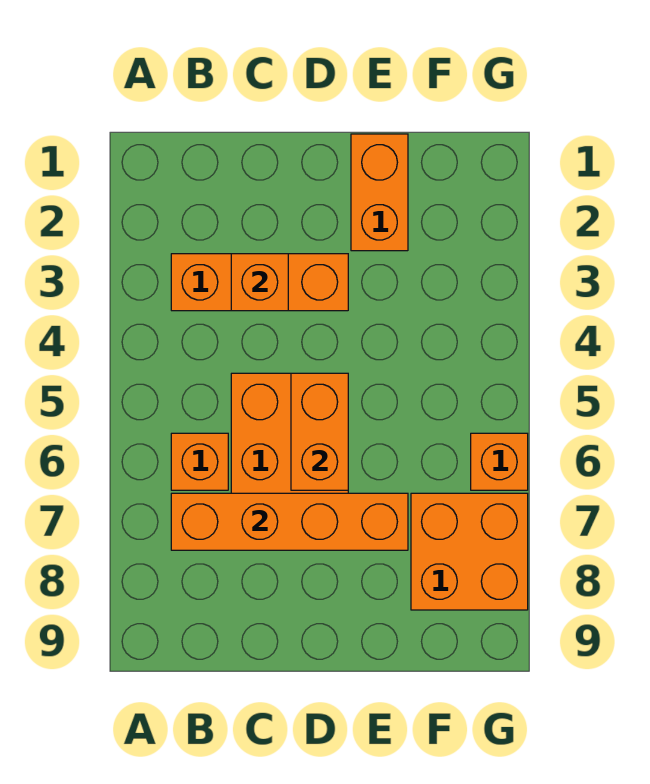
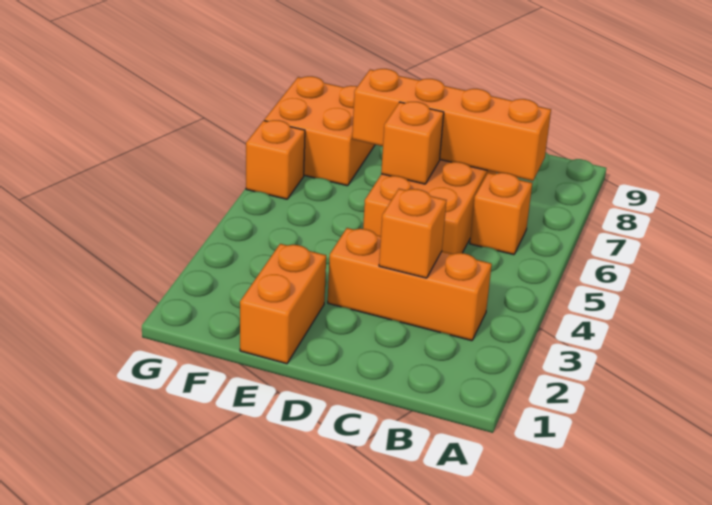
orange 1x2 brick [291,373,348,490] -> orange 1x1 brick [381,102,444,184]

